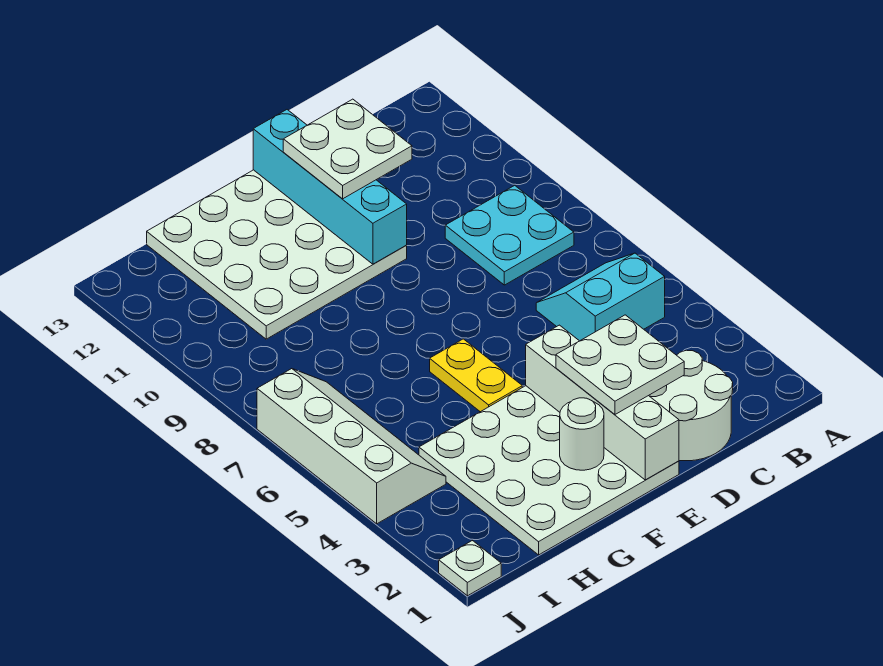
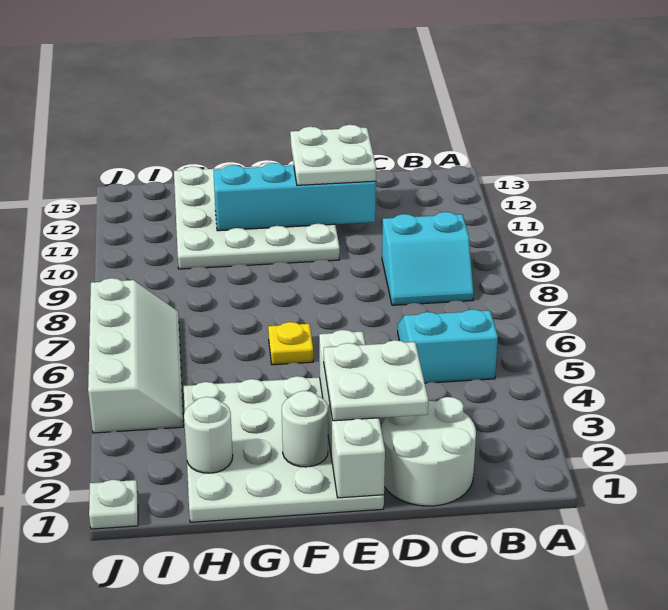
cyan 2x2 plate [445,185,574,285] -> cyan 2x2 slope [382,212,474,305]
cyan 1x4 brick [253,110,407,264] -> cyan 1x4 brick turned to [213,163,376,231]
yellow 1x2 plate [430,339,522,412] -> yellow 1x1 plate [268,322,313,365]
none -> white 1x1 round brick [184,397,233,473]

